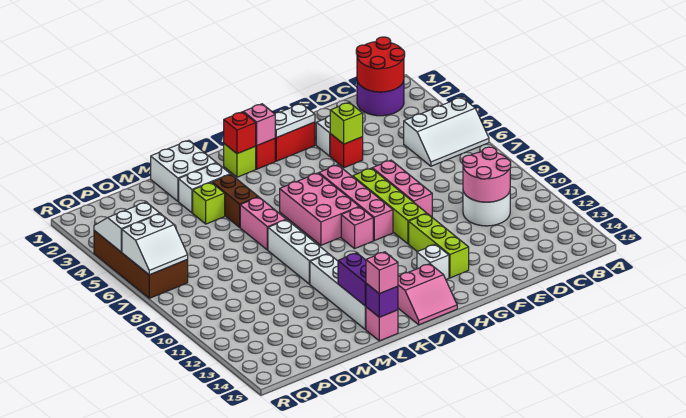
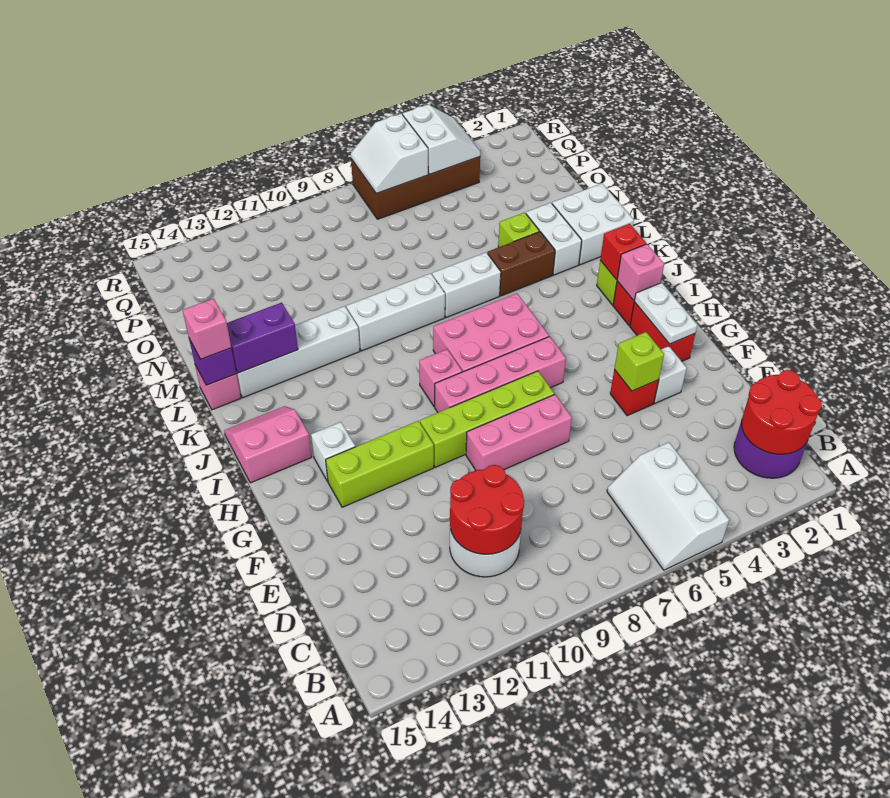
pink 2x2 round brick [463,147,511,202] -> red 2x2 round brick [450,465,524,554]
pink 2x2 slope [398,264,457,325] -> pink 2x2 slope turned to [224,406,312,483]
pink 1x2 brick [240,197,286,250] -> white 1x2 brick [432,252,501,318]

